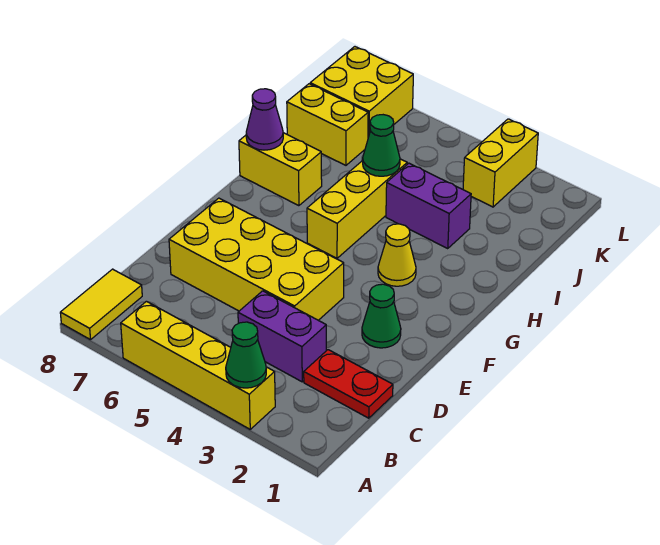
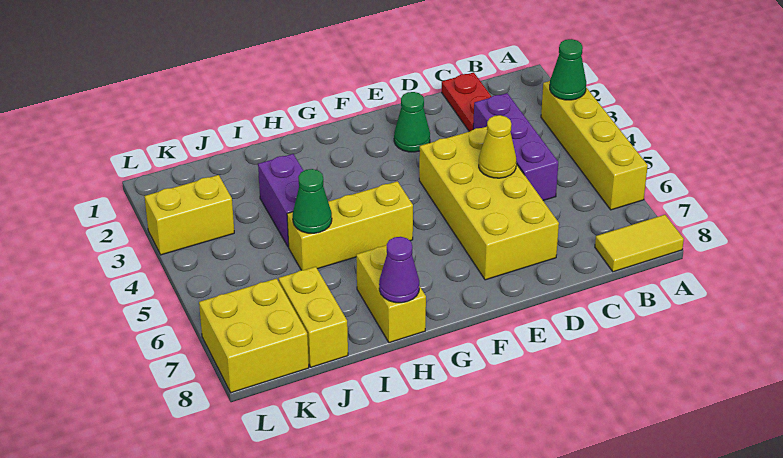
purple 1x2 brick [238,291,326,382] -> purple 1x3 brick [473,93,558,200]
yellow 1x1 cone [378,224,416,286] -> yellow 1x1 cone moved to [479,115,516,178]

